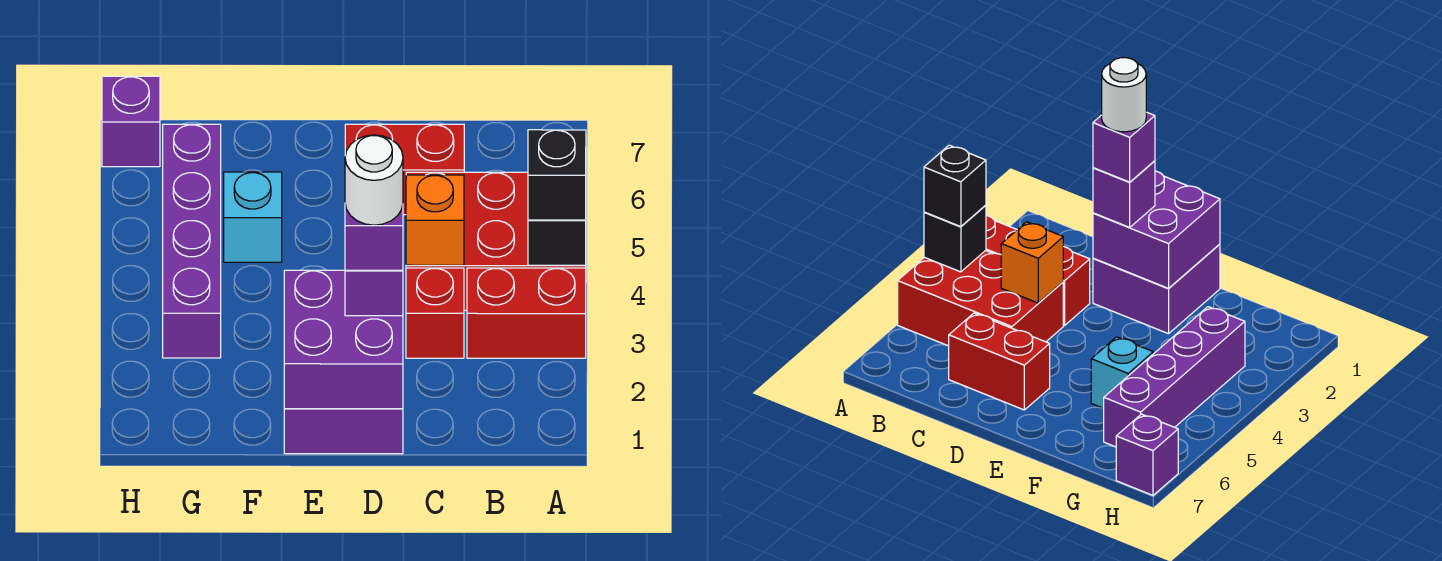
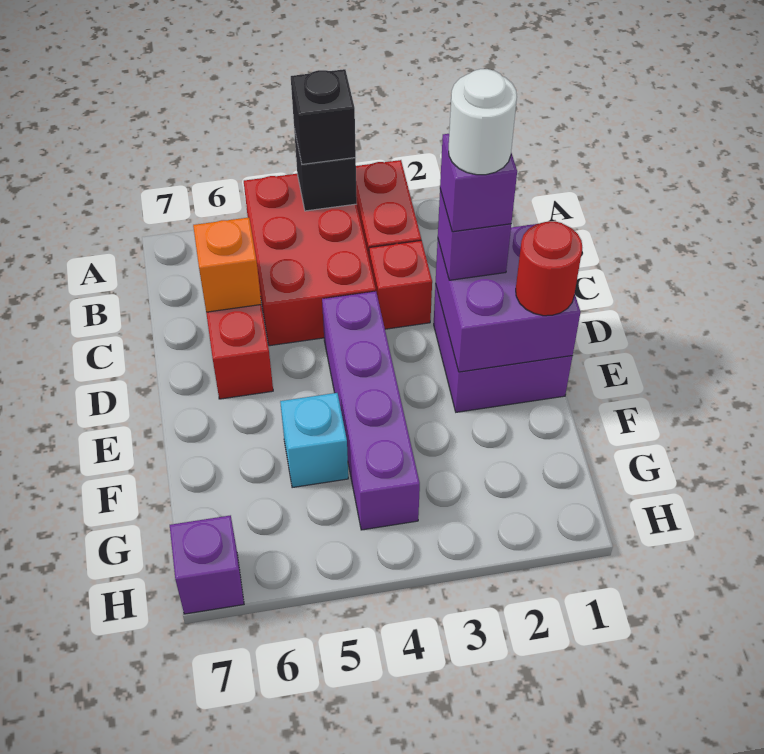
orange 1x1 brick [406,175,464,265] -> orange 1x1 brick moved to [193,218,261,312]
none -> red 1x1 round brick [516,221,582,316]
purple 1x4 brick [163,124,221,358] -> purple 1x4 brick turned to [322,291,420,530]

